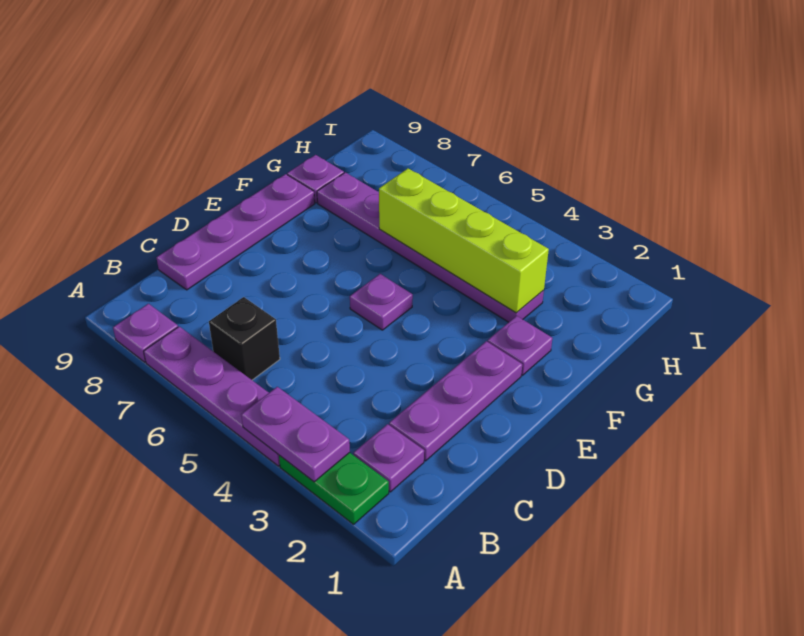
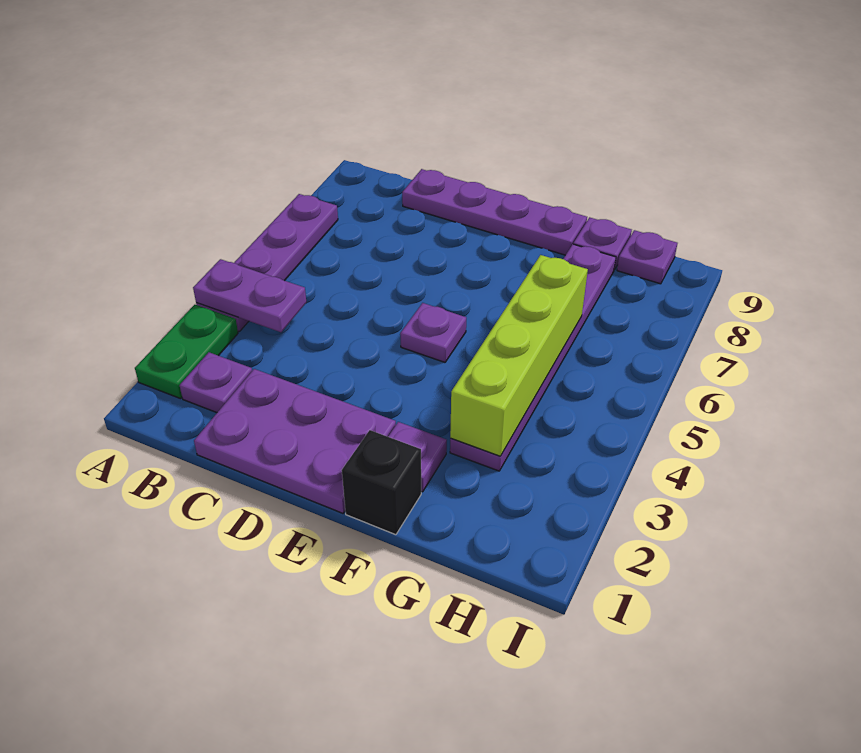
purple 1x2 plate [241,387,350,482] -> purple 1x2 plate turned to [193,259,306,332]
purple 1x1 plate [113,304,178,362] -> purple 1x1 plate moved to [617,230,677,284]
black 1x1 brick [209,297,280,380] -> black 1x1 brick moved to [342,430,421,535]
purple 1x3 plate [389,341,522,461] -> purple 2x3 plate [194,369,396,513]

